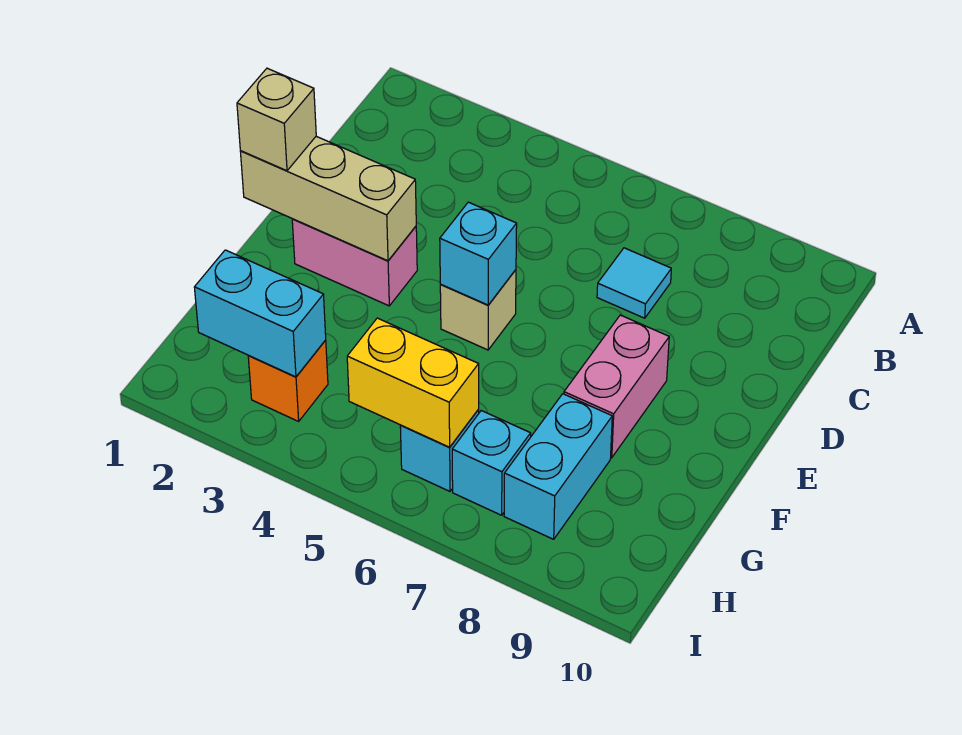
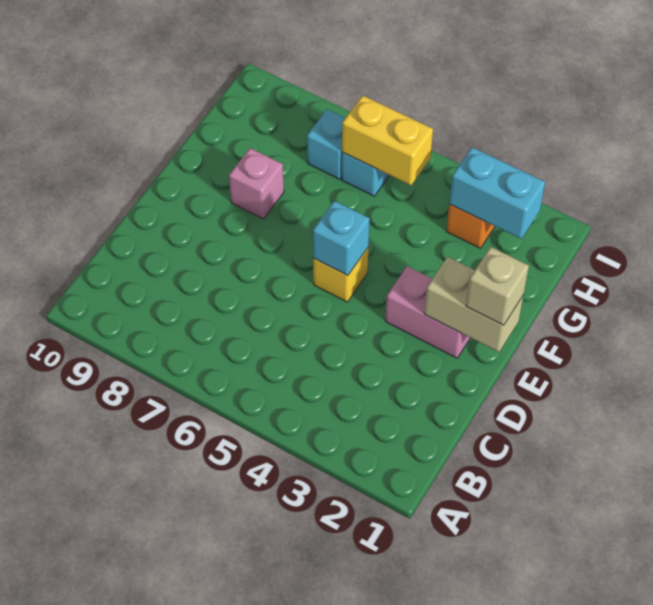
cyan 1x1 tile [597,248,671,318] -> none
tan 1x3 brick [240,136,416,261] -> tan 1x2 brick [424,257,523,352]
tan 1x1 brick [440,270,516,350] -> yellow 1x1 brick [313,247,369,302]
pink 1x2 brick [564,315,669,458] -> pink 1x1 brick [229,148,284,219]
cyan 1x2 brick [504,394,612,539] -> none

